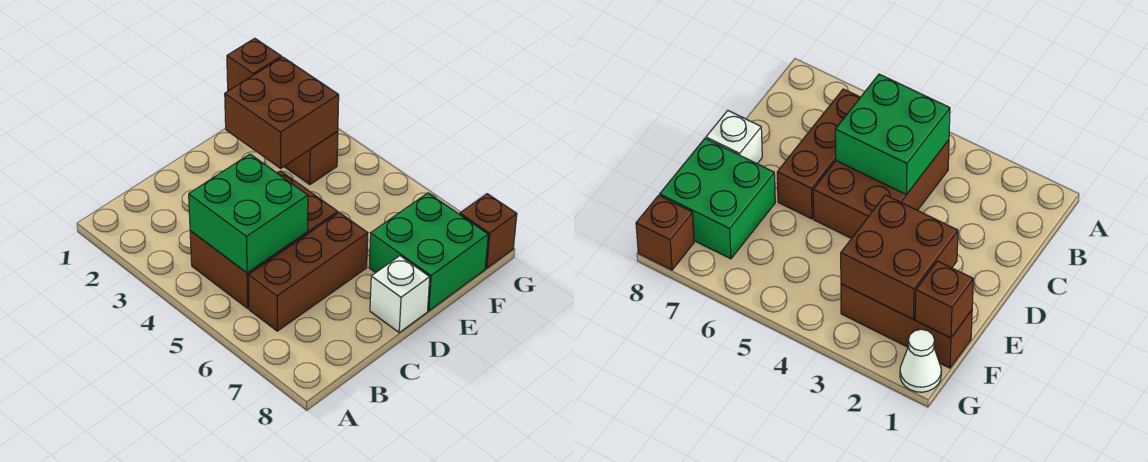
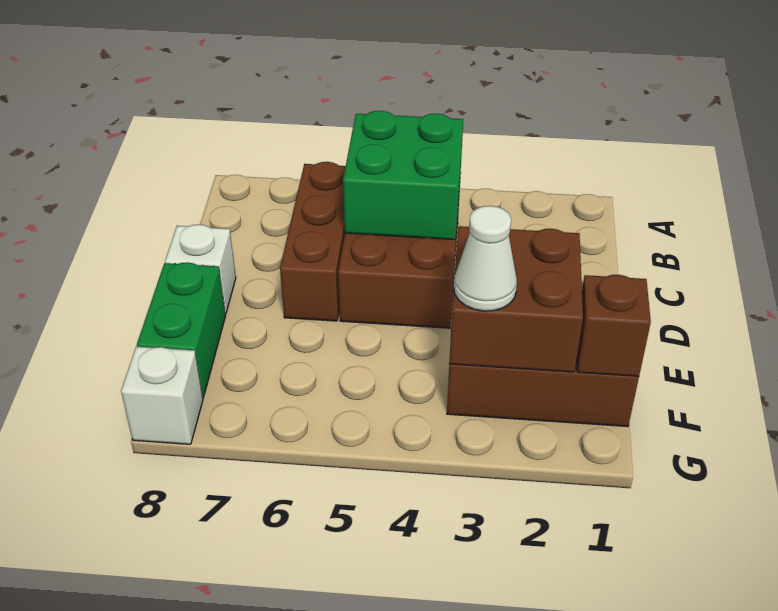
green 2x2 brick [369,193,488,311] -> green 1x2 brick [137,262,225,398]
white 1x1 cone [900,329,941,392] -> white 1x1 cone moved to [454,206,517,311]
brown 1x1 brick [460,194,517,268] -> white 1x1 brick [121,347,203,444]

